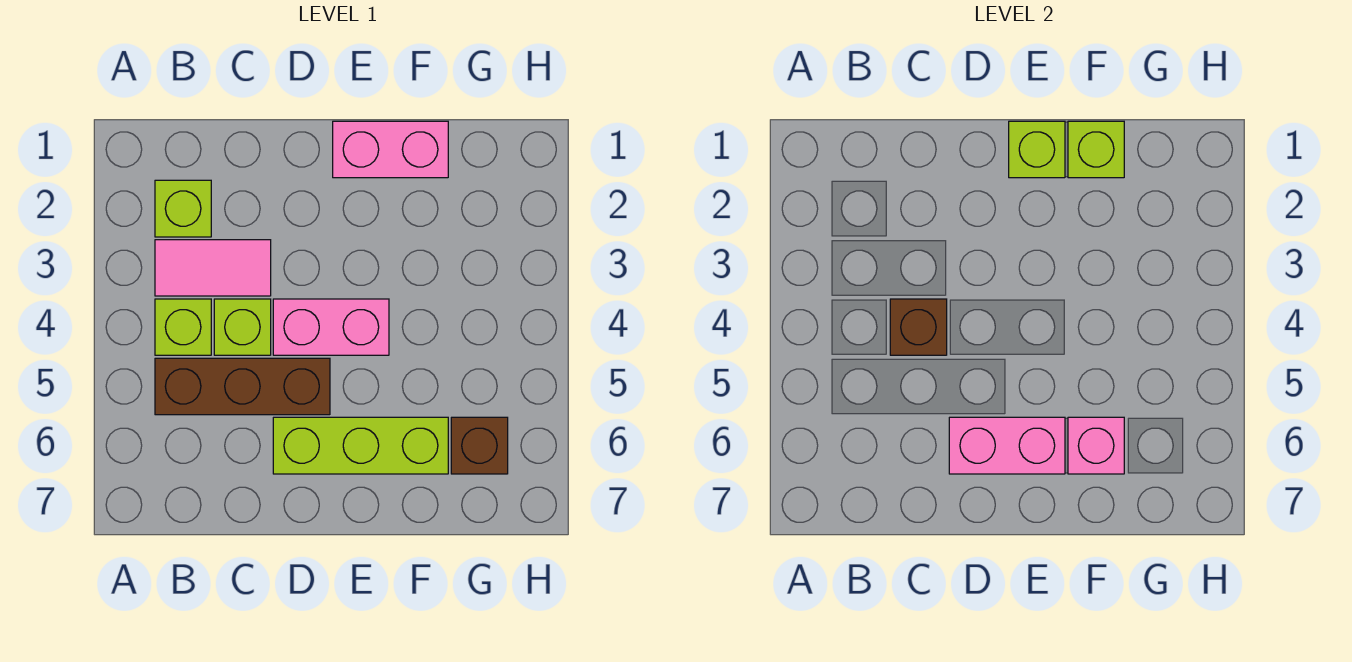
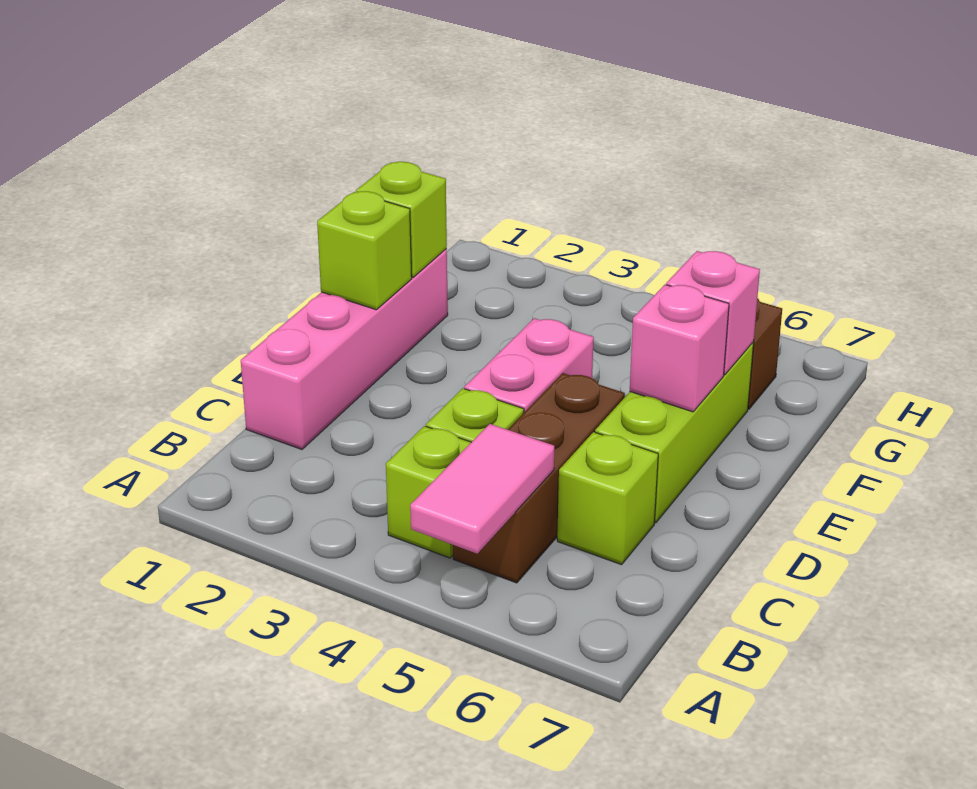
lime 1x1 brick [155,180,211,237] -> lime 1x1 brick moved to [557,432,658,565]
pink 1x2 tile [155,240,271,296] -> pink 1x2 tile moved to [410,424,554,553]
brown 1x1 brick [890,299,947,355] -> none
pink 1x2 brick [949,417,1065,474] -> pink 1x1 brick [630,285,729,412]
pink 1x2 brick [333,121,448,178] -> pink 1x4 brick [241,249,448,449]

